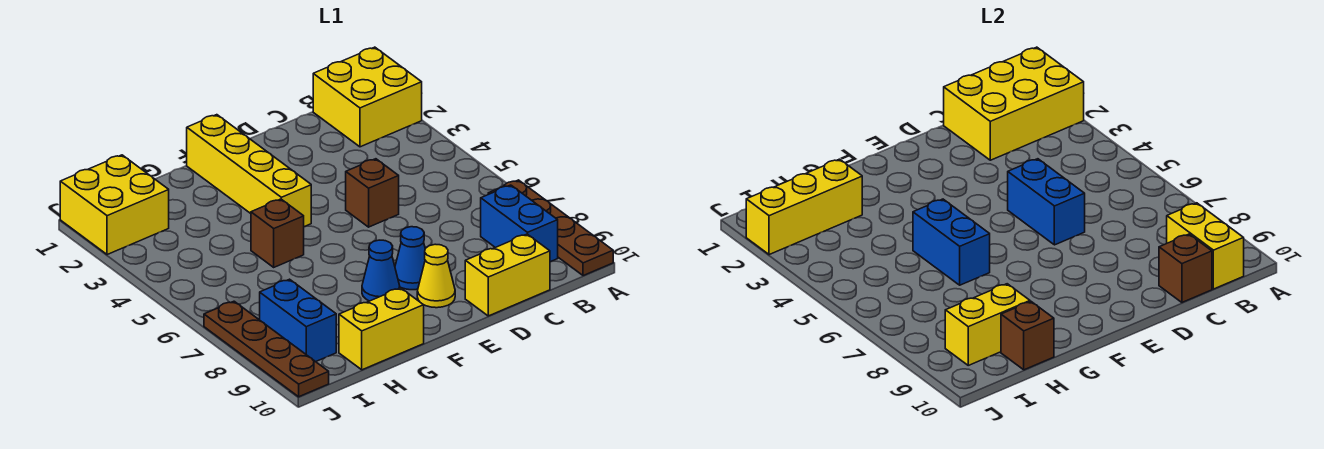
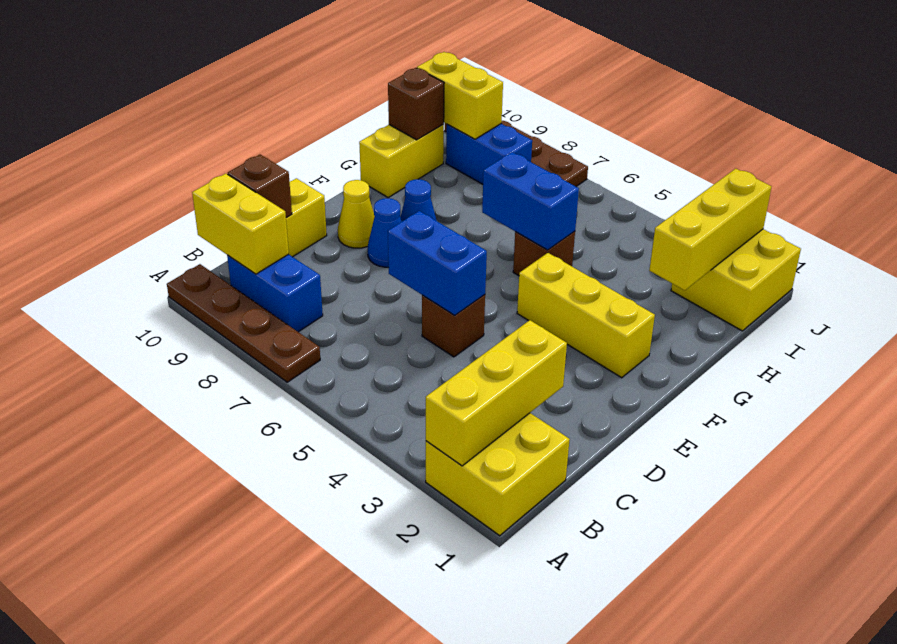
yellow 2x3 brick [944,47,1084,160] -> yellow 1x3 brick [426,320,567,466]
yellow 1x4 brick [187,115,311,227] -> yellow 1x3 brick [517,253,655,378]
yellow 1x2 brick [945,284,1030,365] -> yellow 1x2 brick turned to [417,52,503,139]

